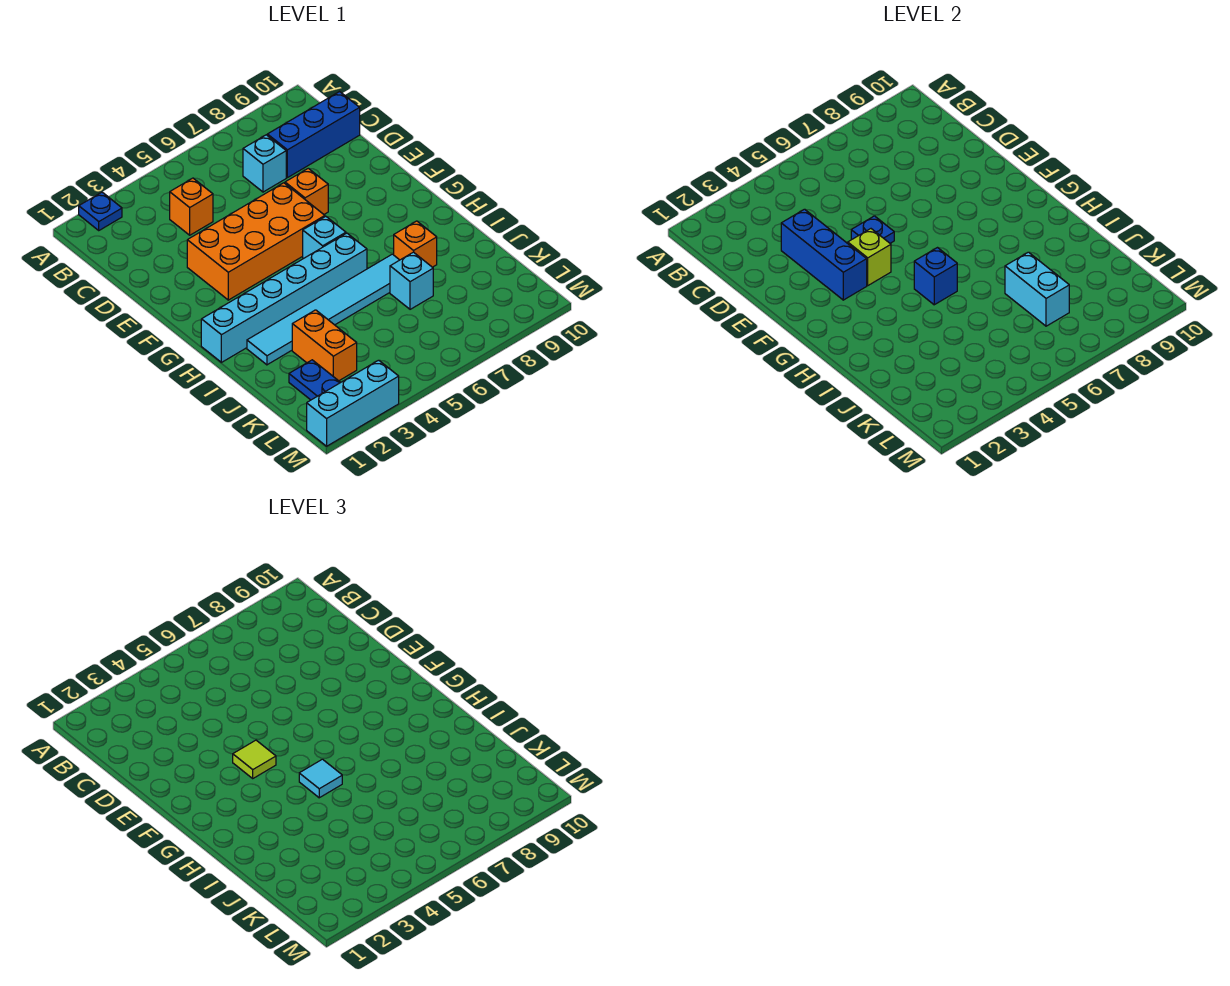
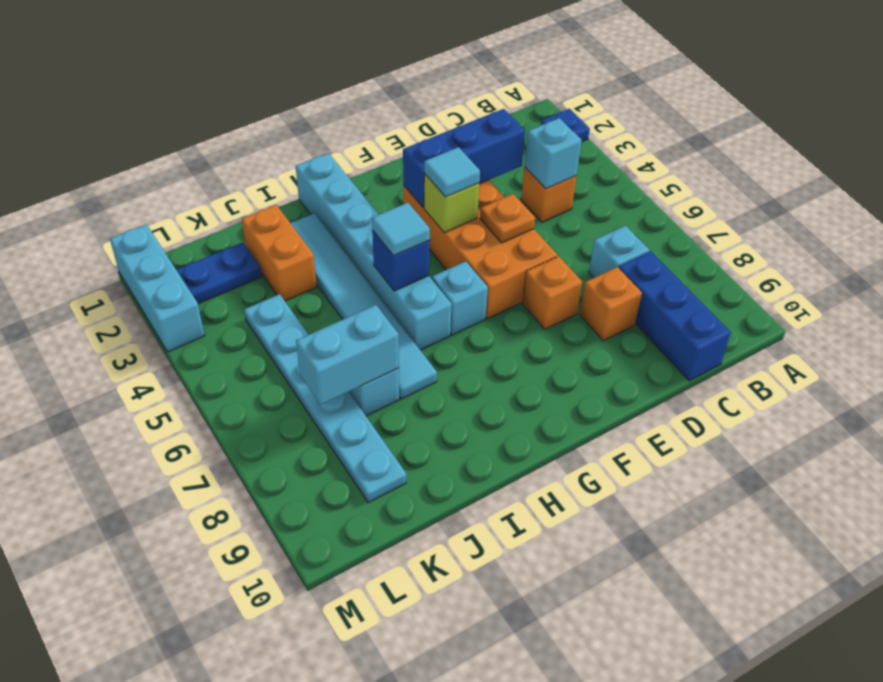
none -> cyan 1x1 brick [525,118,582,189]
blue 1x1 plate [851,216,894,243] -> orange 1x1 plate [480,194,535,243]
lime 1x1 tile [233,740,276,778] -> cyan 1x1 tile [424,147,480,197]
orange 1x1 brick [394,221,437,267] -> orange 1x1 brick moved to [580,267,642,341]
orange 1x2 brick [292,310,357,381] -> orange 1x2 brick turned to [242,205,317,301]
none -> cyan 1x6 plate [244,294,406,502]

